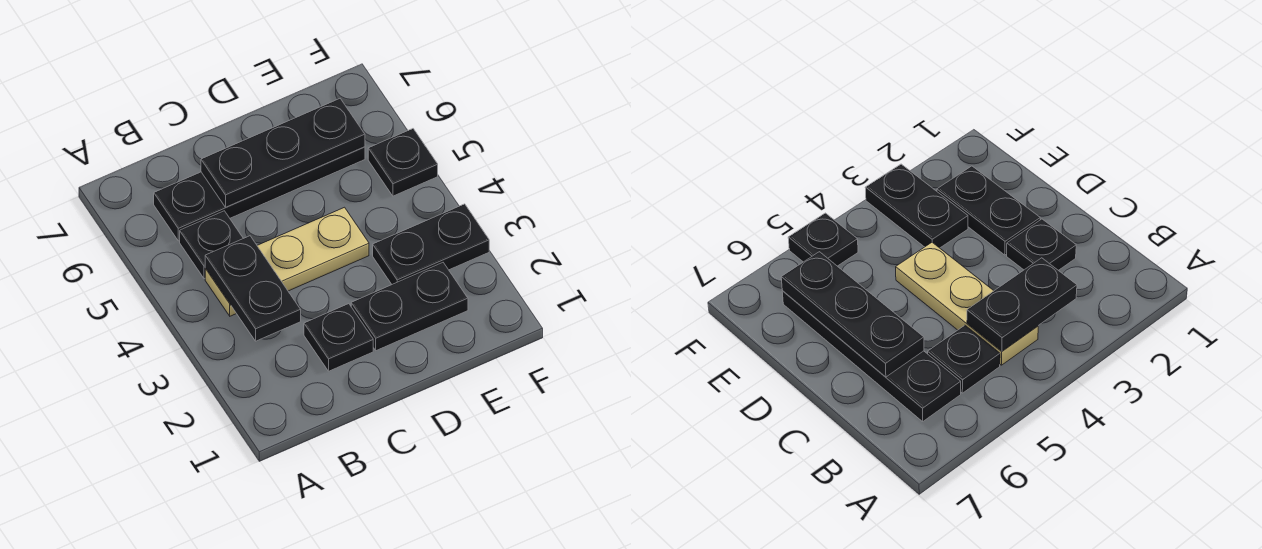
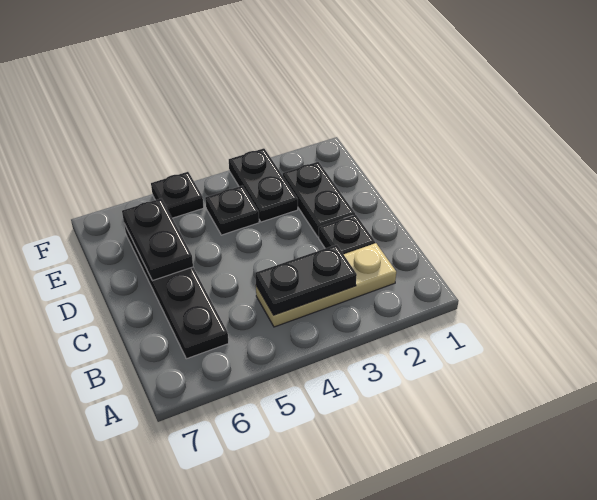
tan 1x3 plate [205,207,369,316] -> tan 1x3 plate turned to [256,243,396,327]
black 1x1 plate [180,211,243,279] -> black 1x1 plate moved to [205,186,259,235]
black 1x3 plate [201,99,365,207] -> black 1x2 plate [122,199,193,281]

